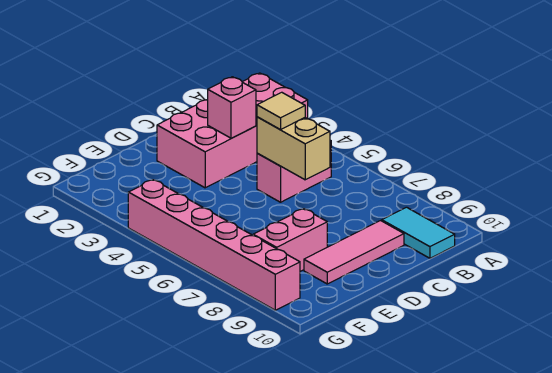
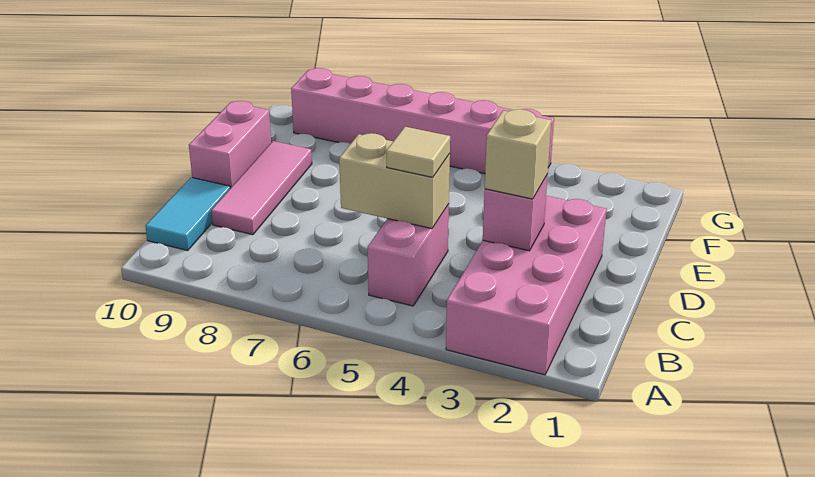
cyan 1x2 tile [382,207,455,258] -> cyan 1x2 tile turned to [146,177,230,250]
none -> tan 1x1 brick [485,109,551,199]
pink 1x2 brick [253,209,327,271] -> pink 1x2 brick moved to [189,101,271,188]

